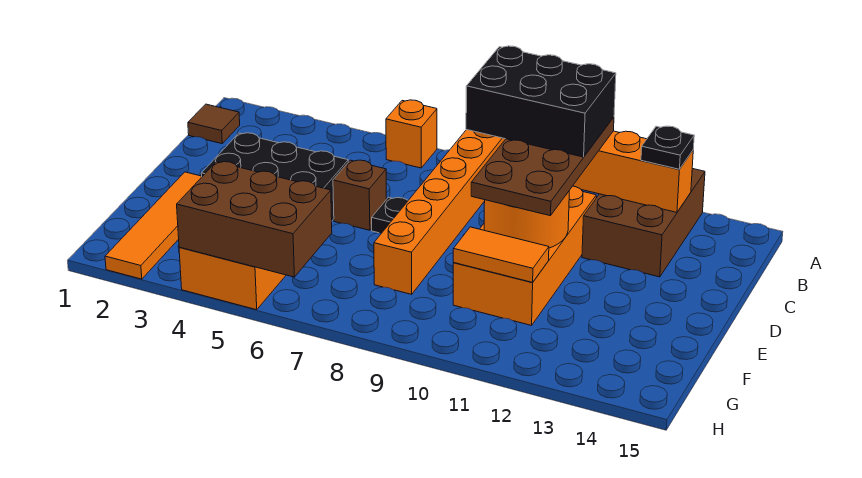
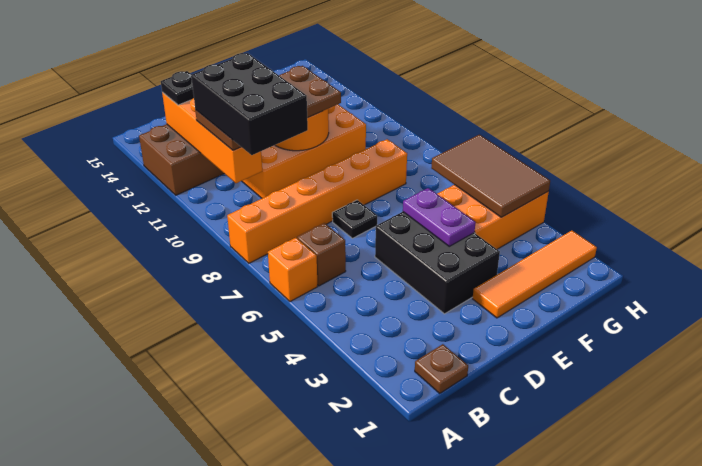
brown 1x1 tile [188,104,240,144] -> brown 1x1 plate [415,344,468,393]
brown 1x1 brick [333,160,386,230] -> brown 1x1 brick moved to [297,223,346,286]
none -> purple 1x2 plate [403,188,476,246]
orange 1x2 tile [453,227,549,282] -> none
brown 2x3 brick [177,162,332,277] -> brown 2x3 tile [431,135,550,217]

